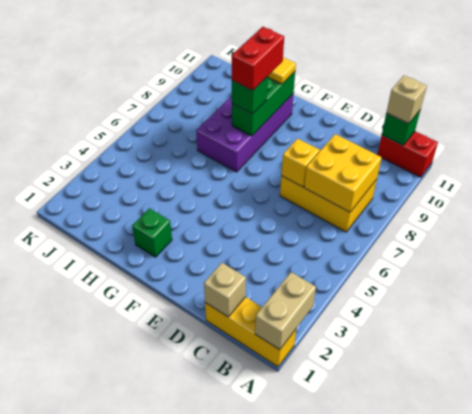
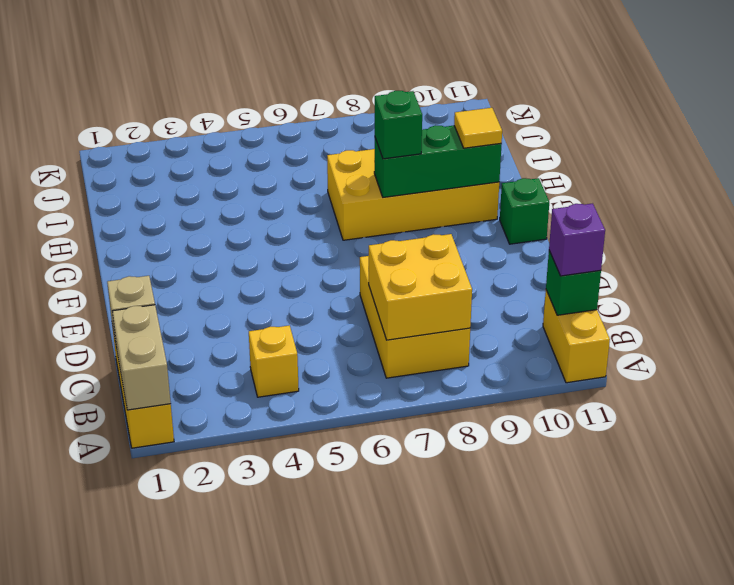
tan 1x2 brick [255,272,316,350] -> tan 1x2 brick turned to [112,305,171,410]
red 1x2 brick [377,131,438,177] -> yellow 1x2 brick [543,290,610,383]
tan 1x1 brick [386,75,427,124] -> purple 1x1 brick [549,203,605,276]
yellow 1x1 brick [281,139,319,187] -> yellow 1x1 brick moved to [249,325,299,397]
green 1x1 brick [132,208,172,257] -> green 1x1 brick moved to [500,178,549,244]
purple 2x4 brick [196,93,294,172] -> yellow 2x4 brick [327,149,499,240]
red 1x2 brick [232,27,284,91] -> none

